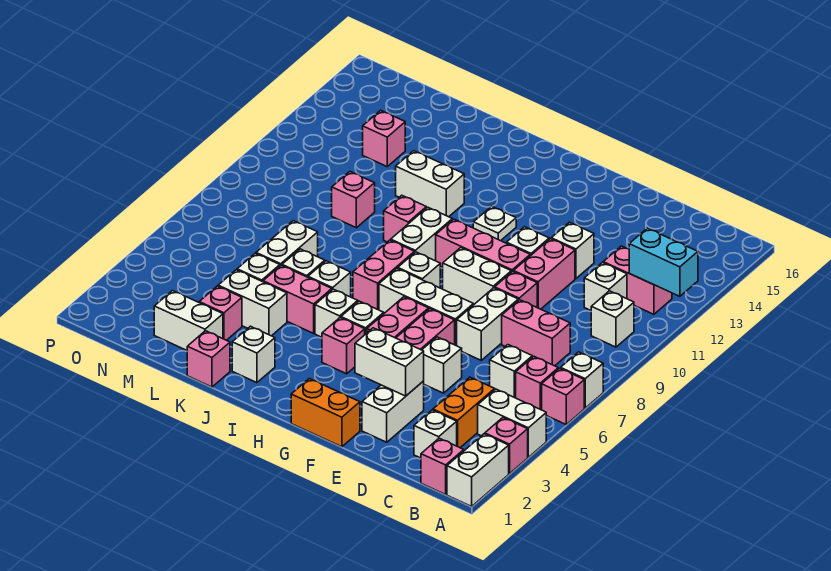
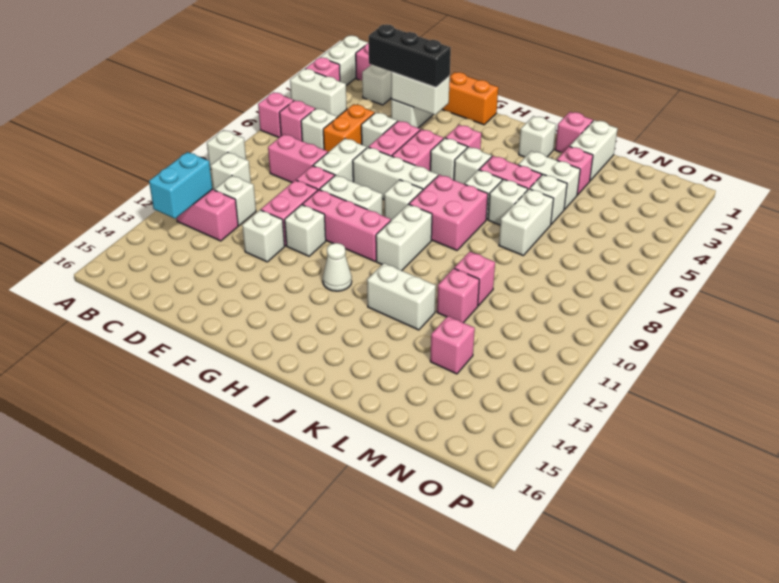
white 1x1 brick [561,352,603,408] -> white 1x1 brick moved to [207,130,246,170]
cyan 1x2 brick [629,228,698,296] -> cyan 1x2 brick turned to [149,152,212,219]
orange 1x2 brick [433,377,495,448] -> orange 1x2 brick moved to [323,104,375,152]
none -> black 1x3 brick [369,24,451,87]
white 1x1 plate [473,206,516,241] -> white 1x1 cone [323,243,352,291]
pink 1x2 brick [353,240,415,310] -> pink 2x2 brick [409,175,488,250]
pink 1x1 brick [384,195,426,242] -> pink 1x1 brick moved to [437,268,479,323]
white 1x2 brick [154,291,223,350] -> white 1x2 brick turned to [570,120,618,181]

